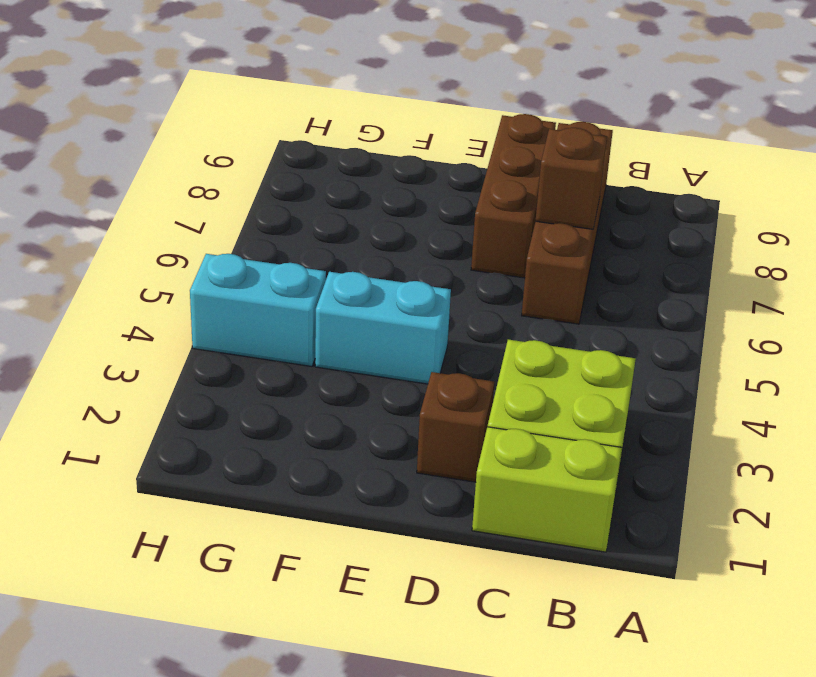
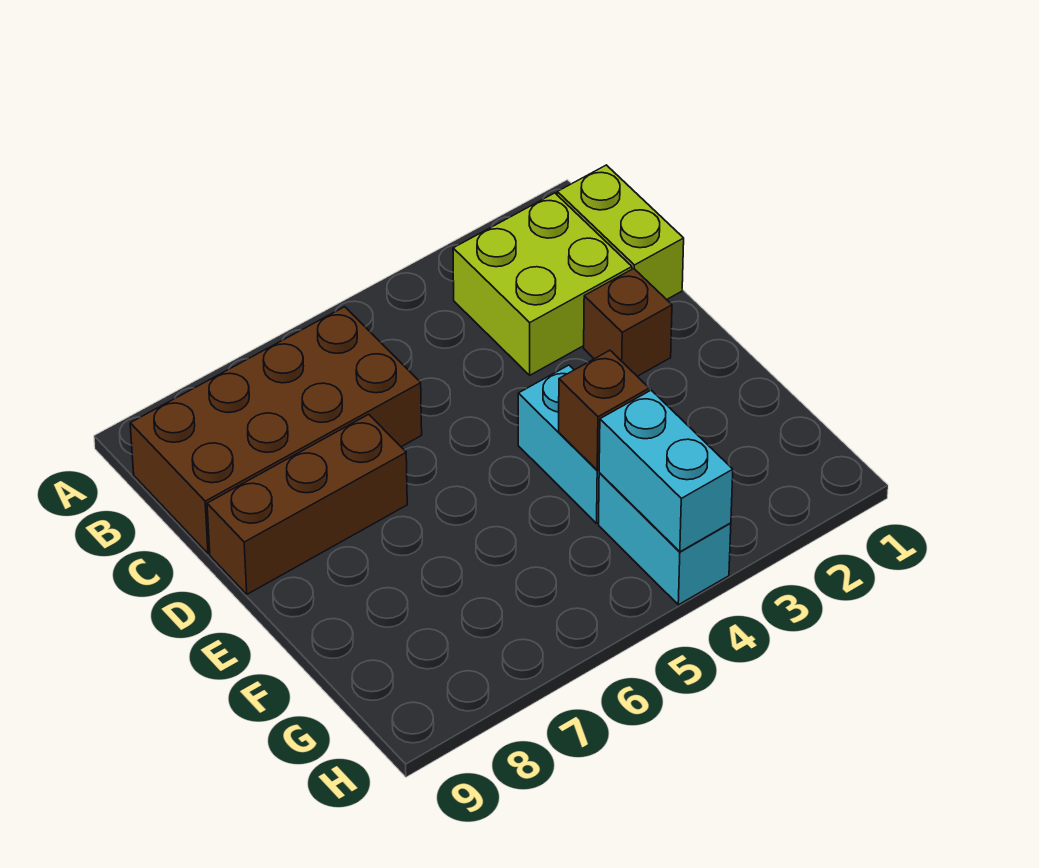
brown 1x4 brick [522,122,613,324] -> brown 2x4 brick [130,307,422,554]
brown 1x1 brick [536,128,607,229] -> brown 1x1 brick moved to [559,350,649,470]
none -> cyan 1x2 brick [599,390,733,552]

